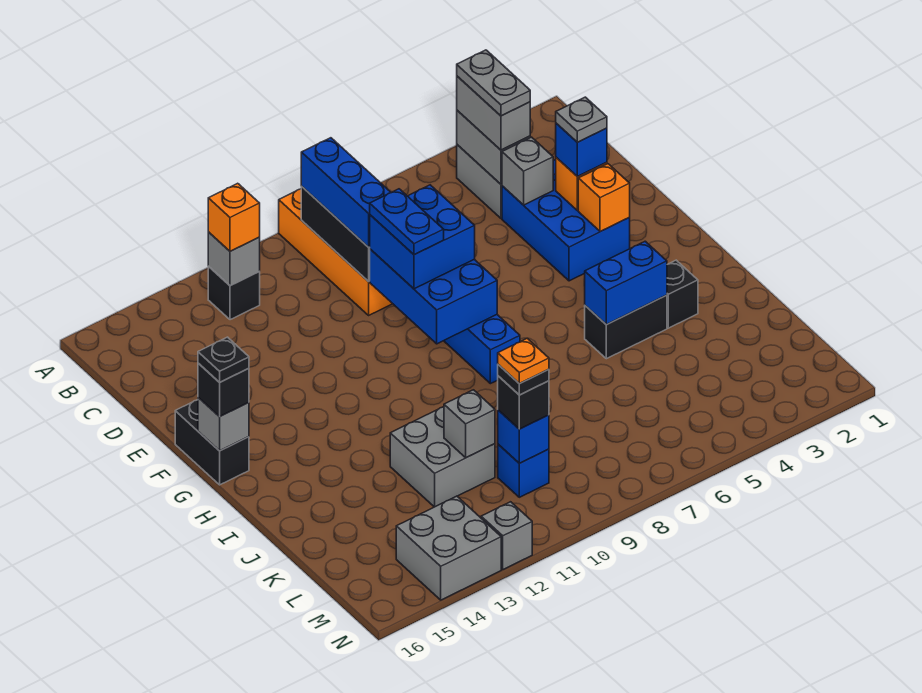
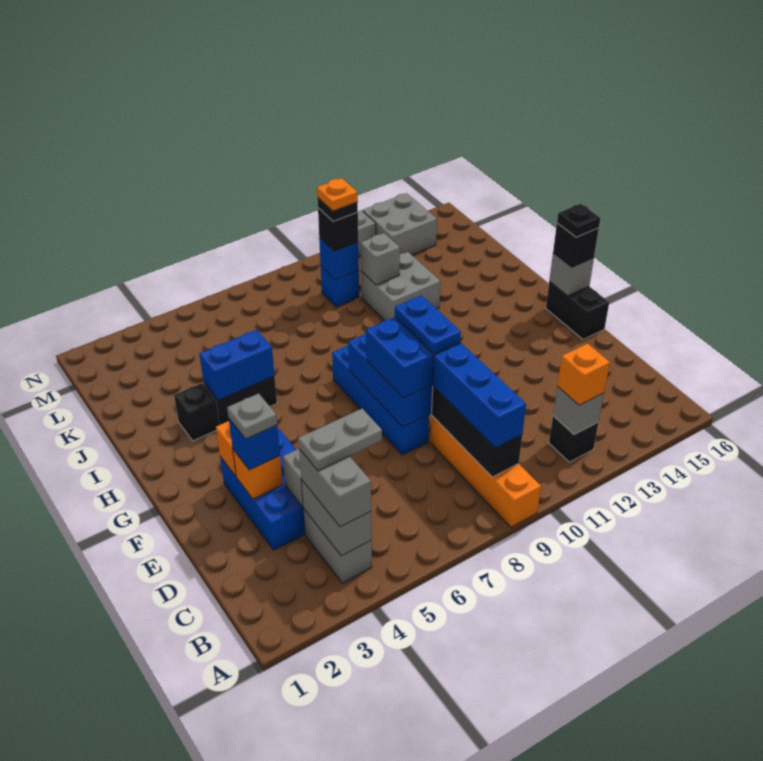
grey 1x2 plate [457,50,530,116] -> grey 1x2 plate turned to [298,409,382,471]

